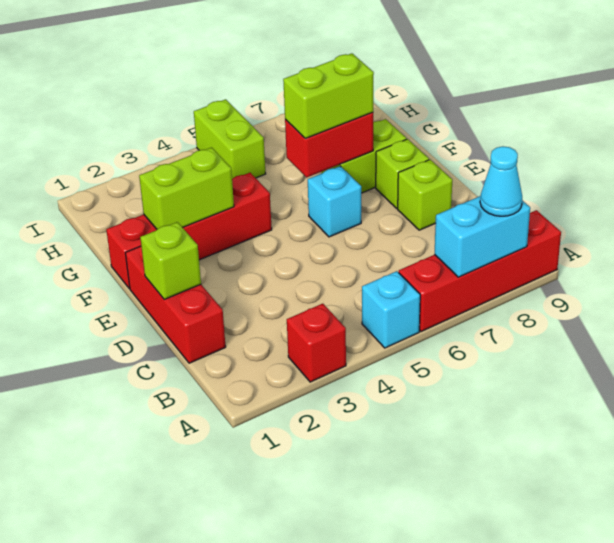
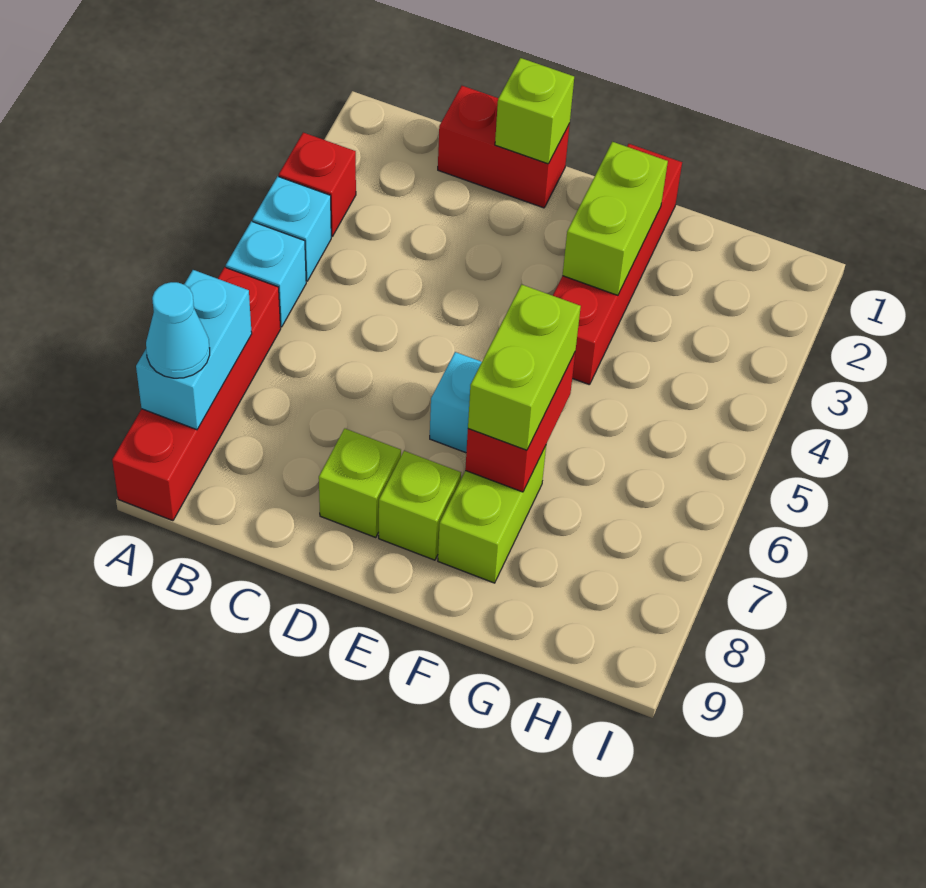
none -> cyan 1x1 brick [253,176,331,281]
red 1x3 brick [125,246,226,363] -> red 1x2 brick [438,86,570,208]
lime 1x2 brick [194,99,266,179] -> none

